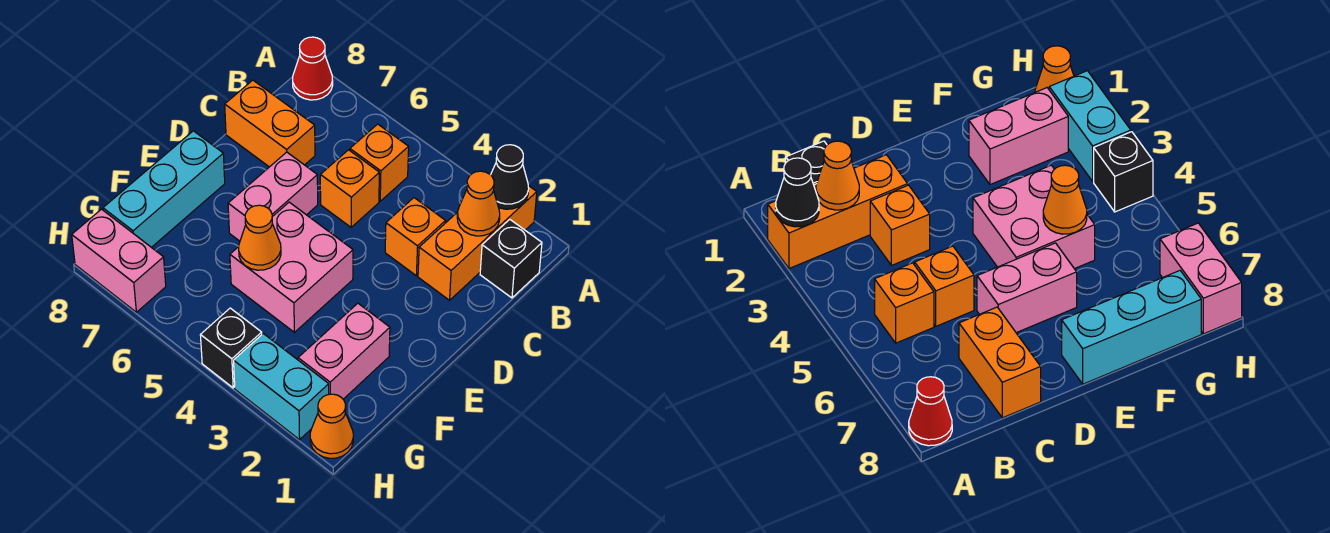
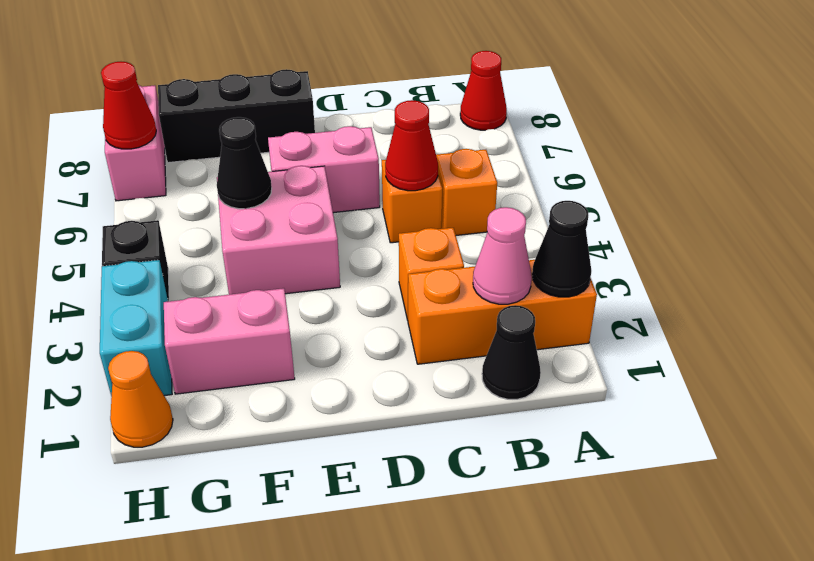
black 1x1 brick [480,219,542,298] -> black 1x1 cone [482,305,541,399]
orange 1x1 cone [457,171,500,236] -> pink 1x1 cone [473,207,532,304]
none -> red 1x1 cone [385,100,438,191]
orange 1x2 brick [225,80,315,167] -> none
cyan 1x3 brick [103,131,225,247] -> black 1x3 brick [158,69,315,163]
orange 1x1 cone [239,205,281,270] -> black 1x1 cone [217,117,272,209]
none -> red 1x1 cone [101,62,156,149]

